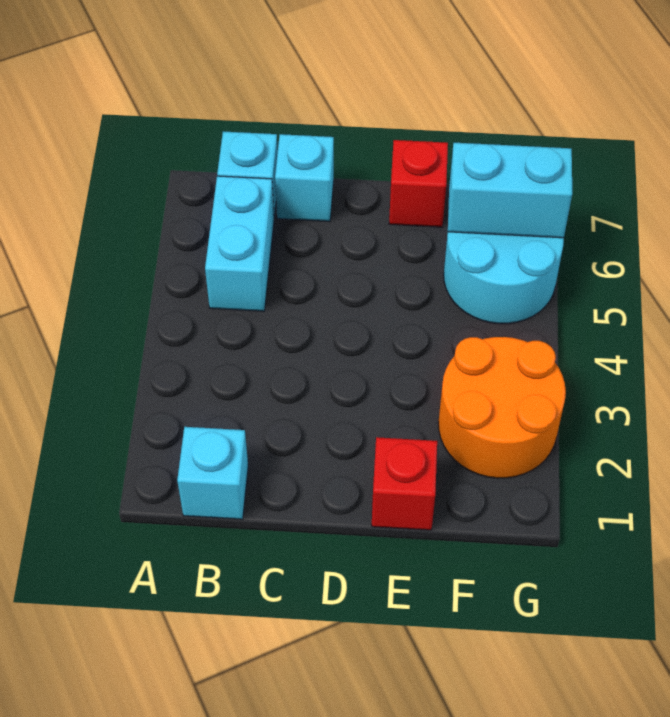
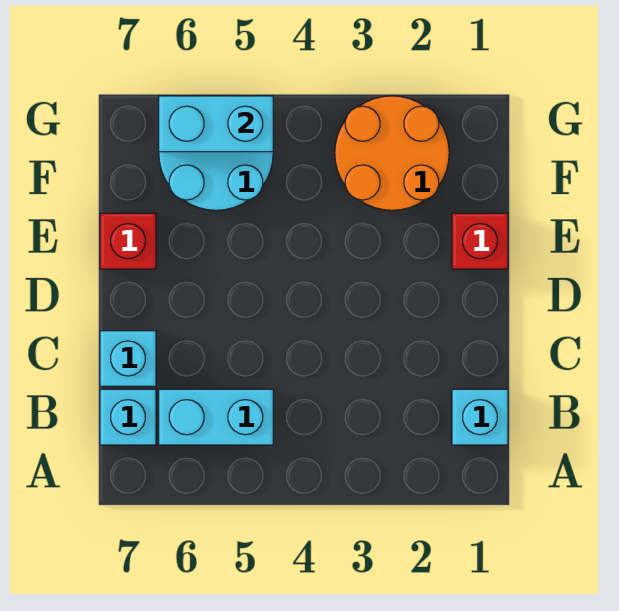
cyan 1x2 brick [448,143,572,238] -> cyan 1x2 brick turned to [159,96,273,152]

